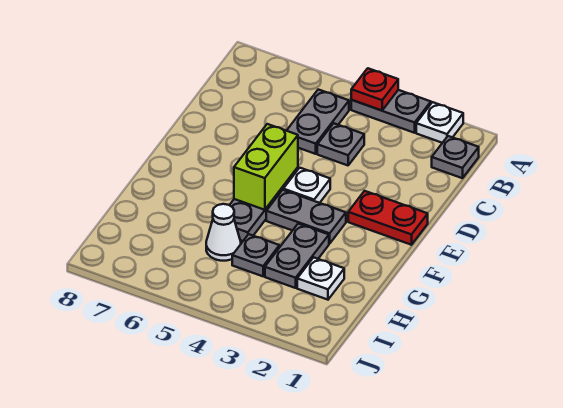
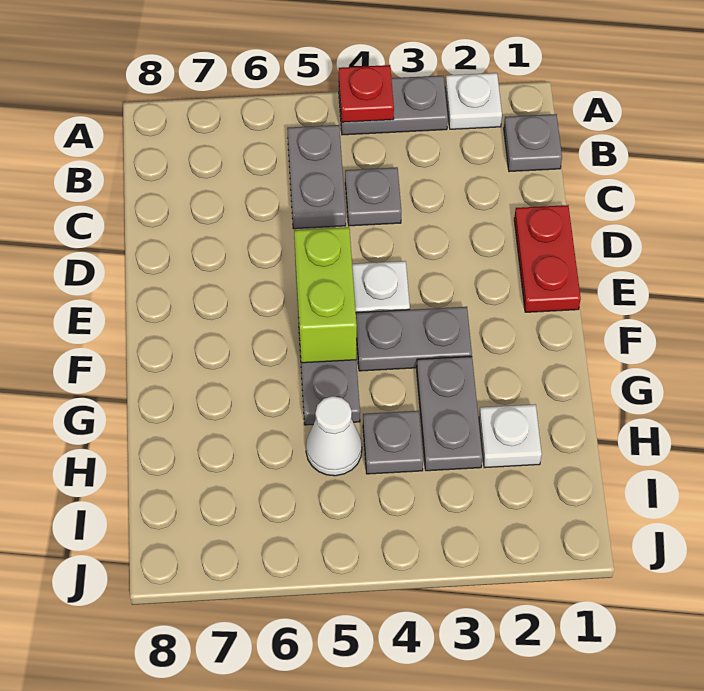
red 1x2 plate [348,191,428,245] -> red 1x2 plate turned to [514,205,581,312]

